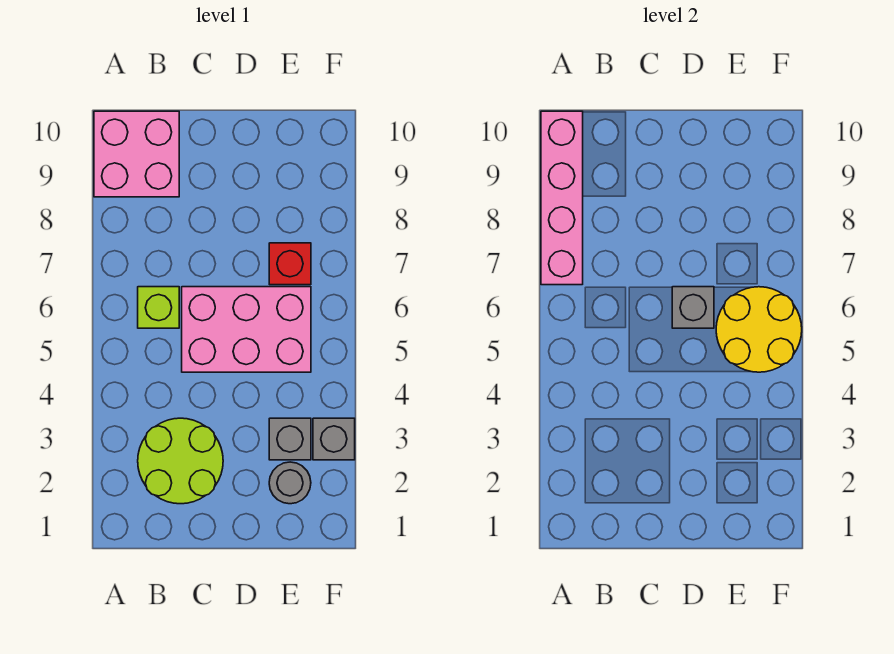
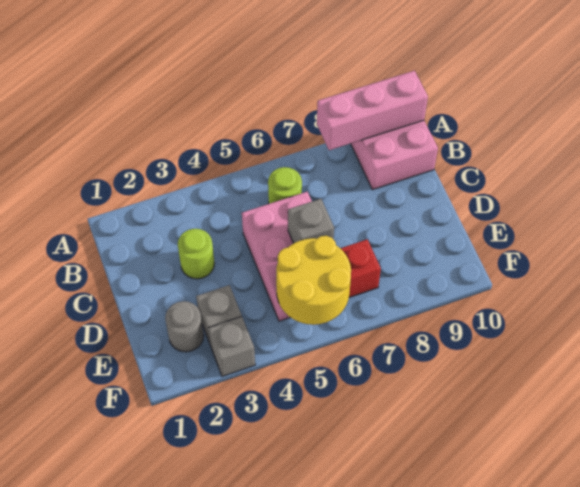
pink 1x4 brick [541,111,583,285] -> pink 1x3 brick [317,71,428,150]
lime 2x2 round brick [138,418,223,504] -> lime 1x1 round brick [178,229,215,279]
lime 1x1 brick [138,287,179,328] -> lime 1x1 round brick [268,167,302,204]

